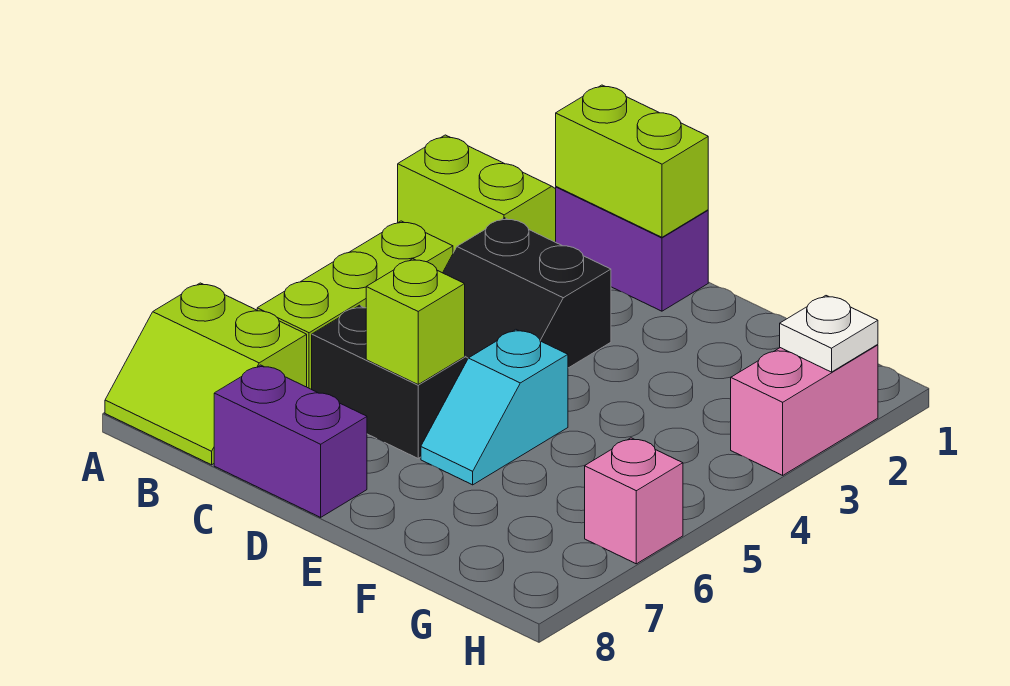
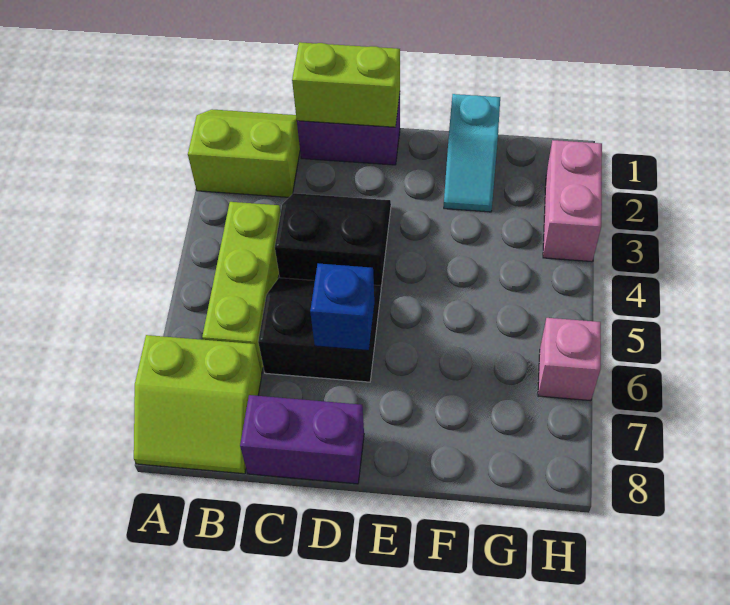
black 2x2 slope [443,218,611,368] -> black 2x2 slope turned to [275,193,391,287]
lime 1x1 brick [366,259,465,384] -> blue 1x1 brick [310,263,374,350]
cyan 1x2 slope [421,330,568,485] -> cyan 1x2 slope moved to [444,94,500,212]
white 1x1 plate [780,296,878,372] -> none

